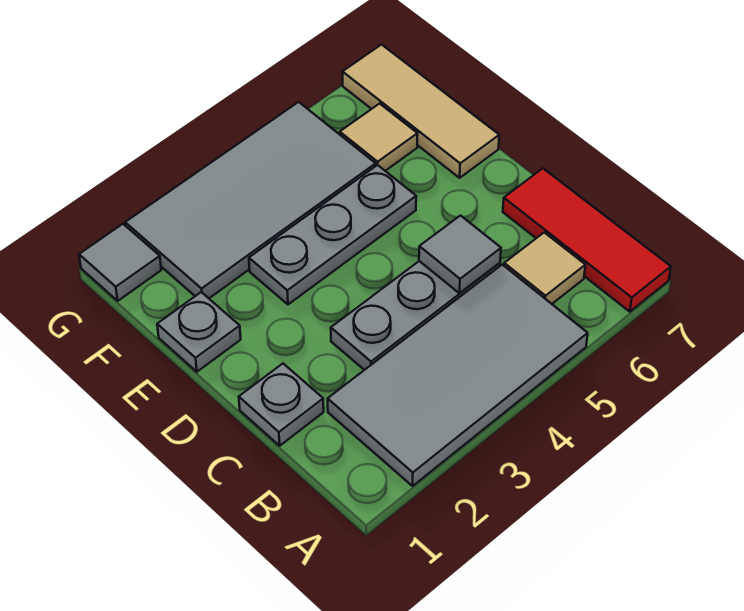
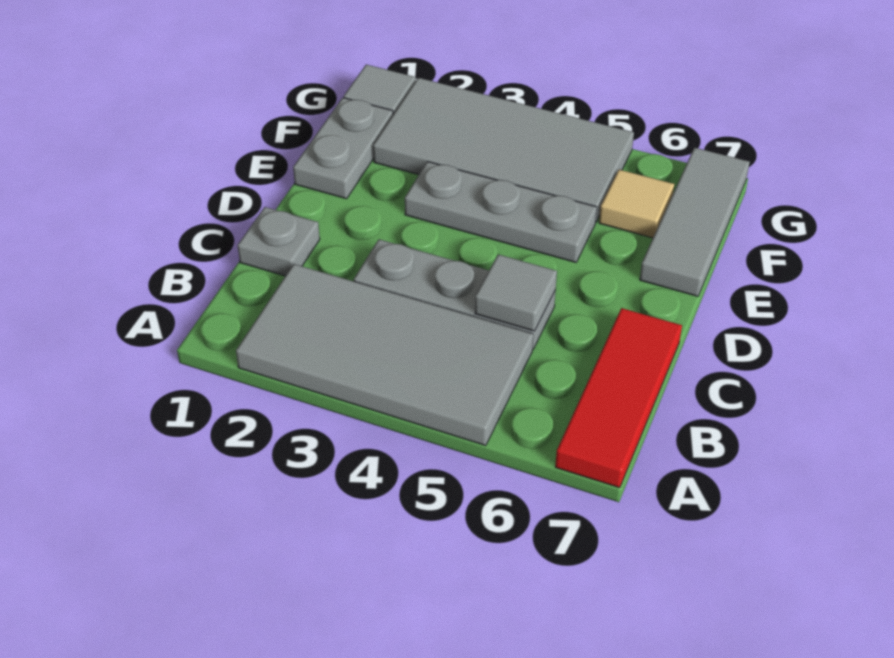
tan 1x1 tile [504,232,585,304] -> none
grey 1x1 plate [157,292,241,372] -> grey 1x2 plate [293,98,393,199]
tan 1x3 tile [343,45,499,178] -> grey 1x3 tile [640,148,750,296]

